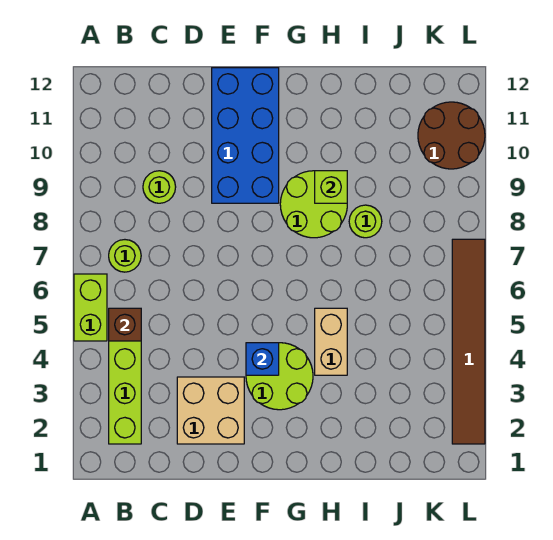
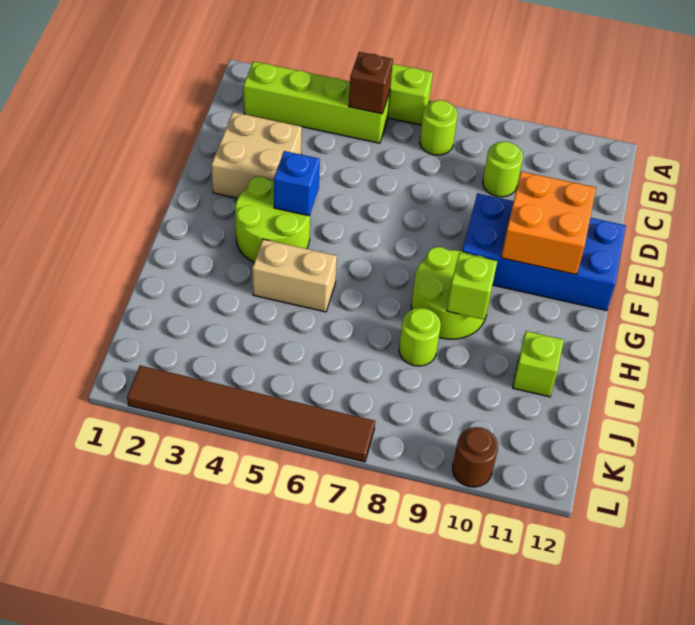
none -> orange 2x2 brick [501,171,596,275]
none -> lime 1x1 brick [513,331,564,397]
brown 2x2 round brick [418,102,485,169] -> brown 1x1 round brick [453,427,498,487]

